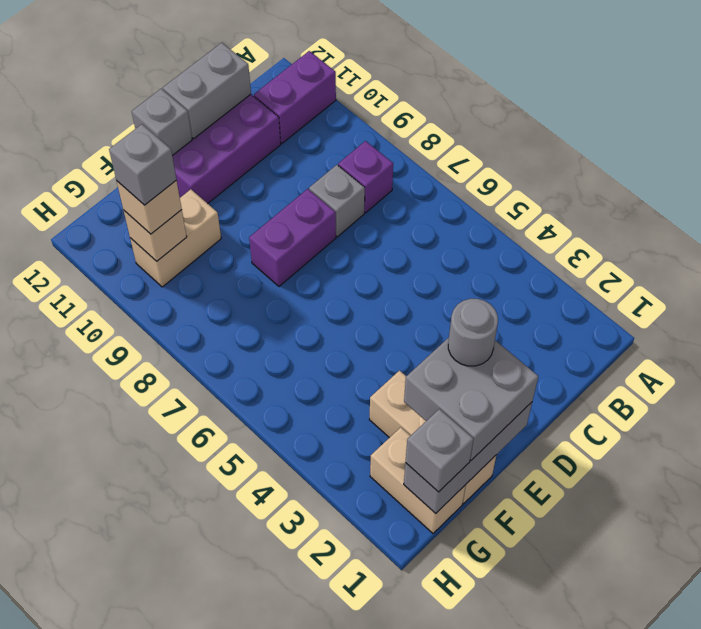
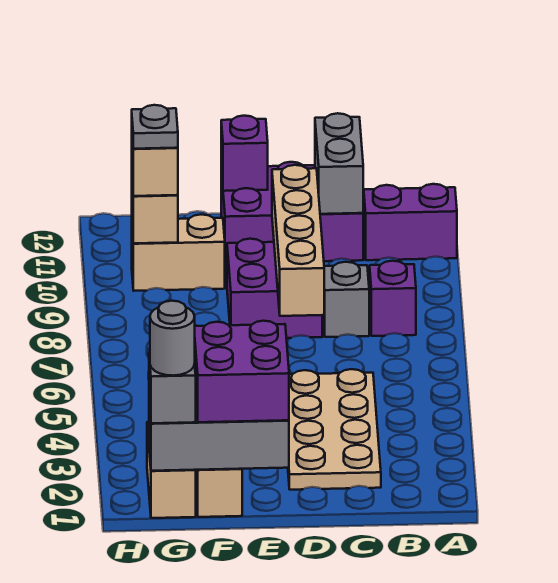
none -> tan 2x4 plate [288,369,381,490]
grey 1x2 brick [163,43,251,138] -> grey 1x2 brick turned to [315,113,363,214]
none -> tan 1x4 brick [272,165,324,316]
purple 1x2 brick [249,189,336,286] -> purple 2x2 brick [227,239,322,338]
grey 2x2 brick [404,338,538,460] -> purple 2x2 brick [195,321,289,422]
grey 1x1 round brick [448,299,498,366] -> grey 1x1 round brick moved to [150,301,195,376]
grey 1x1 brick [132,89,192,156] -> purple 1x1 brick [221,116,268,191]
grey 1x1 brick [109,124,176,205] -> grey 1x1 plate [132,105,178,149]

